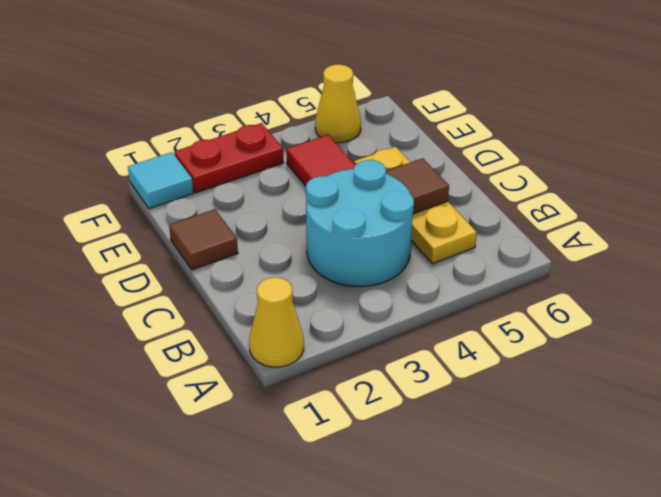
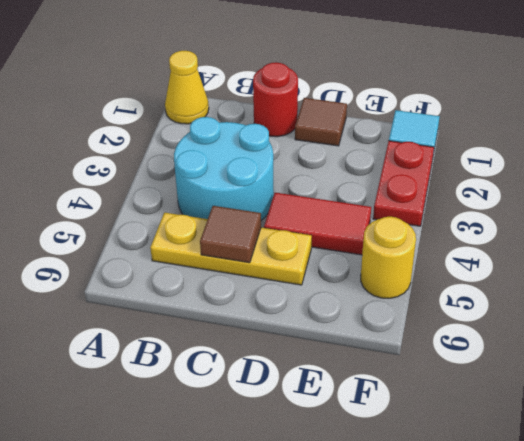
none -> red 1x1 round brick [253,62,298,137]
yellow 1x1 cone [315,65,361,143] -> yellow 1x1 round brick [361,217,416,298]

